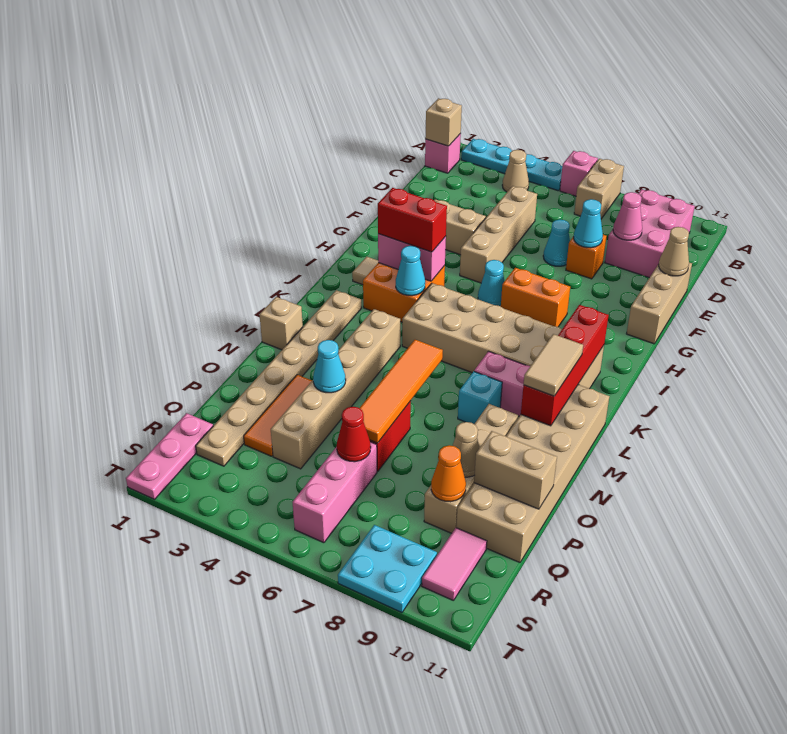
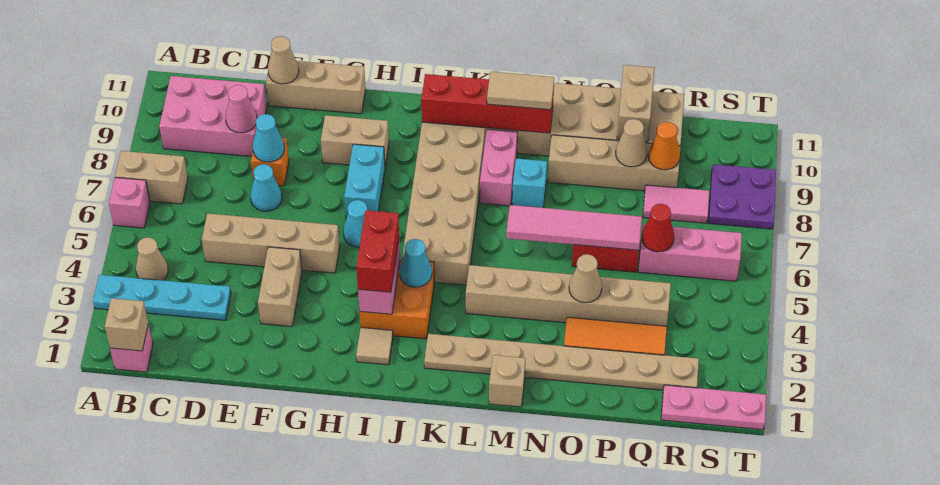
cyan 1x4 plate [461,139,562,191] -> cyan 1x4 plate turned to [93,275,231,320]
none -> tan 1x2 brick [321,115,389,166]
orange 1x2 brick [501,268,570,327] -> cyan 1x2 brick [344,144,385,219]
orange 1x4 tile [360,340,443,443] -> pink 1x4 tile [506,205,642,250]
cyan 1x1 cone [313,340,346,393] -> tan 1x1 cone [569,254,602,303]
pink 1x2 tile [422,528,487,601] -> pink 1x2 tile moved to [643,185,709,223]
cyan 2x2 plate [338,525,437,613] -> purple 2x2 plate [708,164,776,229]

